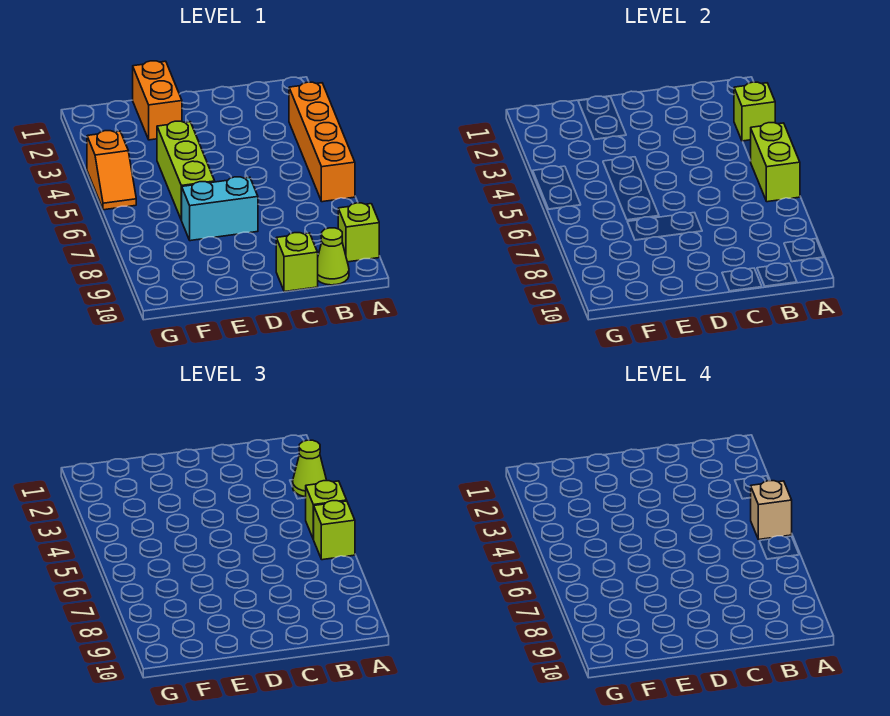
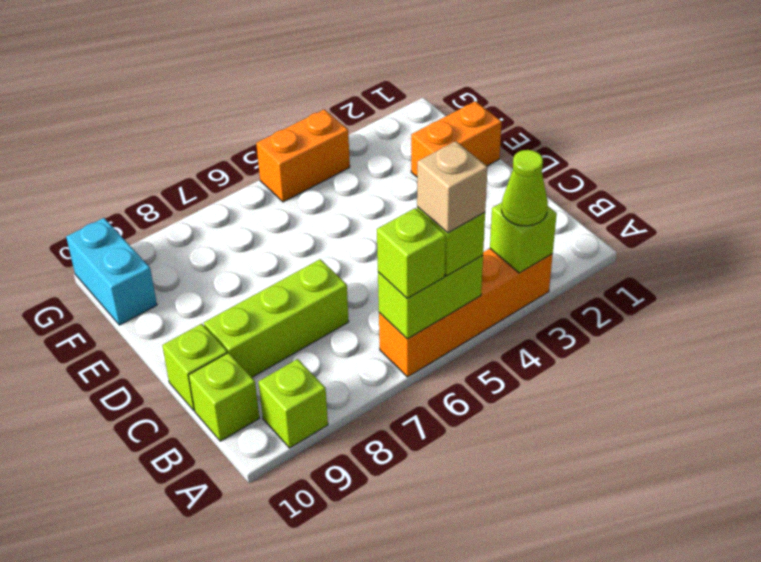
lime 1x1 cone [318,228,349,285] -> lime 1x1 brick [189,353,259,441]
cyan 1x2 brick [182,177,258,241] -> cyan 1x2 brick moved to [66,218,157,325]
lime 1x3 brick [157,121,215,220] -> lime 1x3 brick moved to [204,259,349,377]
orange 1x2 slope [87,131,136,210] -> orange 1x2 brick [256,109,350,202]

